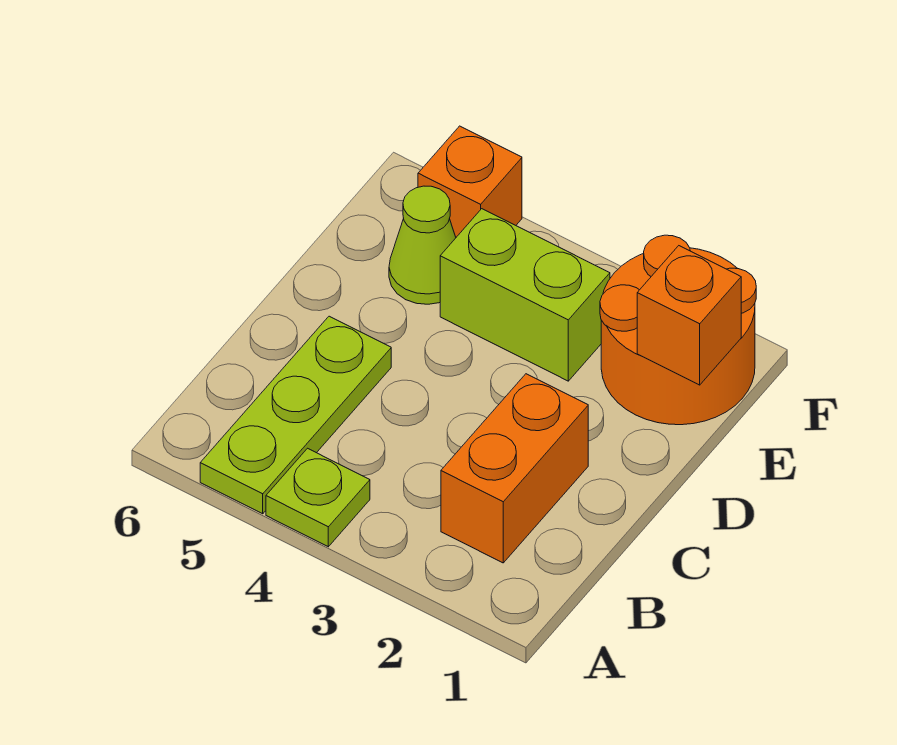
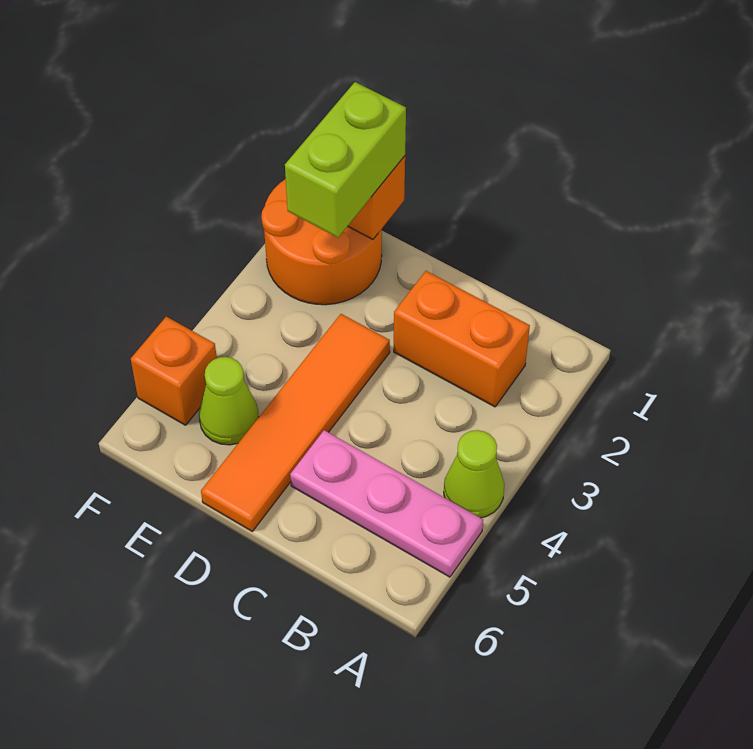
lime 1x1 plate [266,448,370,547] -> lime 1x1 cone [444,430,504,518]
lime 1x3 plate [200,316,391,514] -> pink 1x3 plate [290,430,483,577]
none -> orange 1x4 tile [201,314,390,531]
lime 1x2 brick [440,209,610,381] -> lime 1x2 brick moved to [285,82,406,238]

